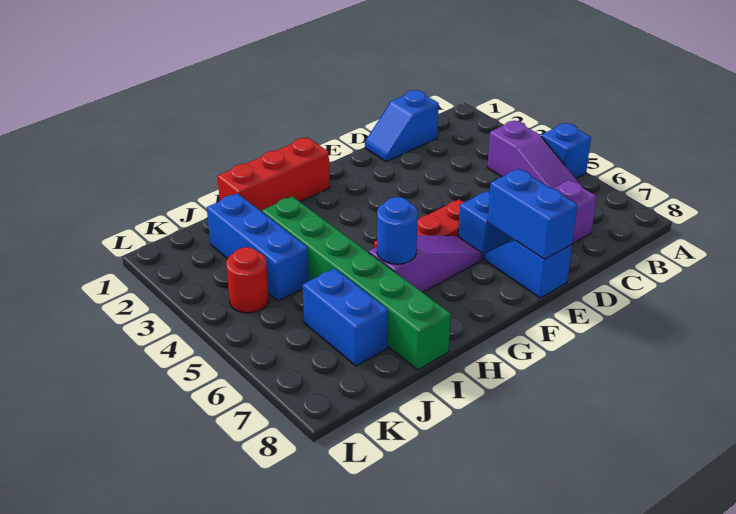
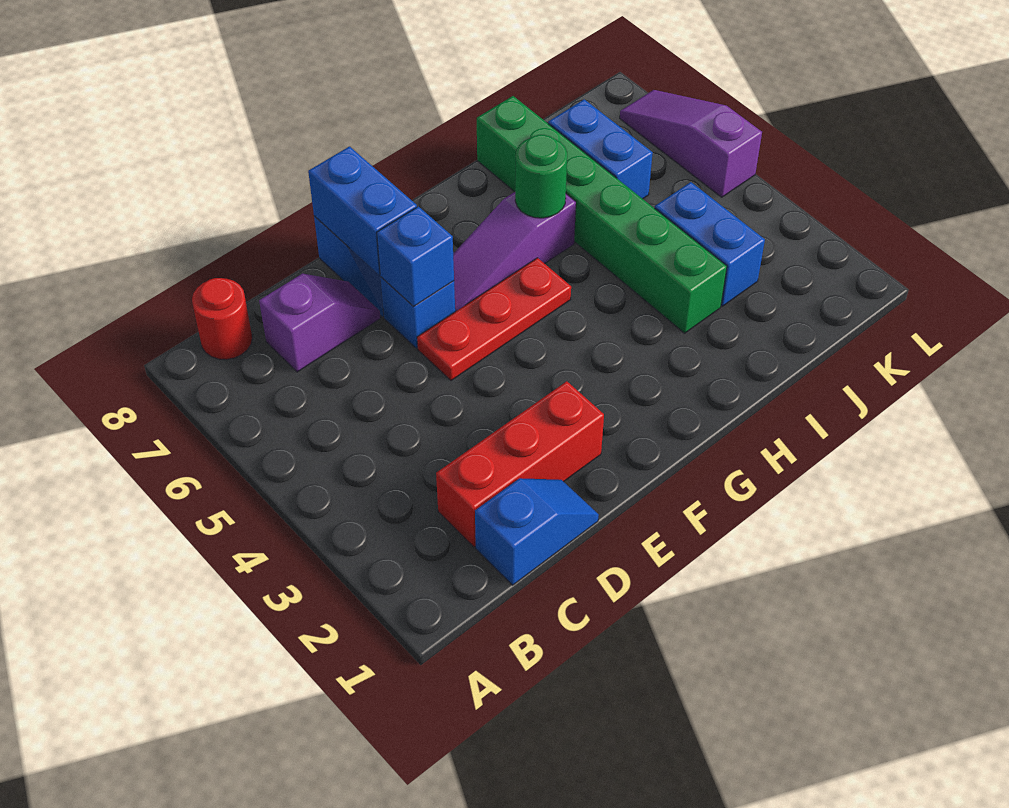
blue 1x1 brick [541,123,591,178] -> blue 1x1 brick moved to [377,206,454,307]
purple 1x3 slope [487,120,582,188] -> purple 1x3 slope moved to [620,90,762,197]
red 1x3 brick [218,137,330,212] -> red 1x3 brick moved to [436,381,604,547]
blue 1x1 round brick [377,197,418,264] -> green 1x1 round brick [515,135,567,218]
blue 1x3 brick [207,193,309,301] -> blue 1x2 brick [655,182,765,306]
red 1x1 round brick [226,247,269,313] -> red 1x1 round brick moved to [192,278,252,360]

